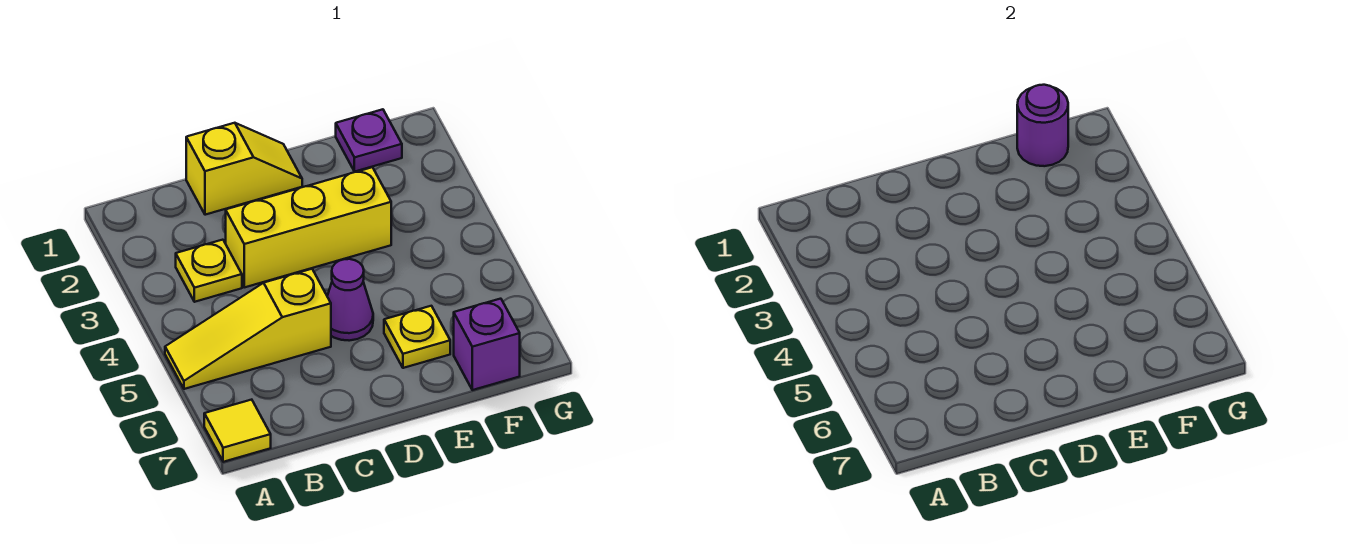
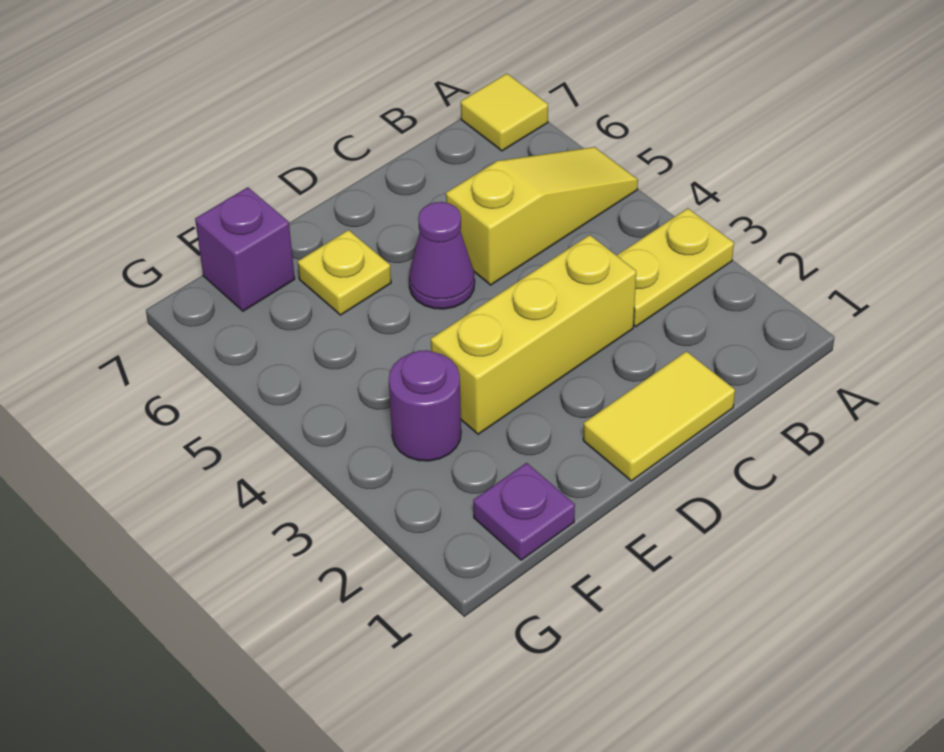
yellow 1x1 plate [176,240,242,302] -> yellow 1x2 plate [616,208,734,327]
yellow 1x2 slope [186,123,302,215] -> yellow 1x2 tile [583,351,735,481]
purple 1x1 round brick [1017,85,1068,166] -> purple 1x1 round brick moved to [389,350,461,461]

